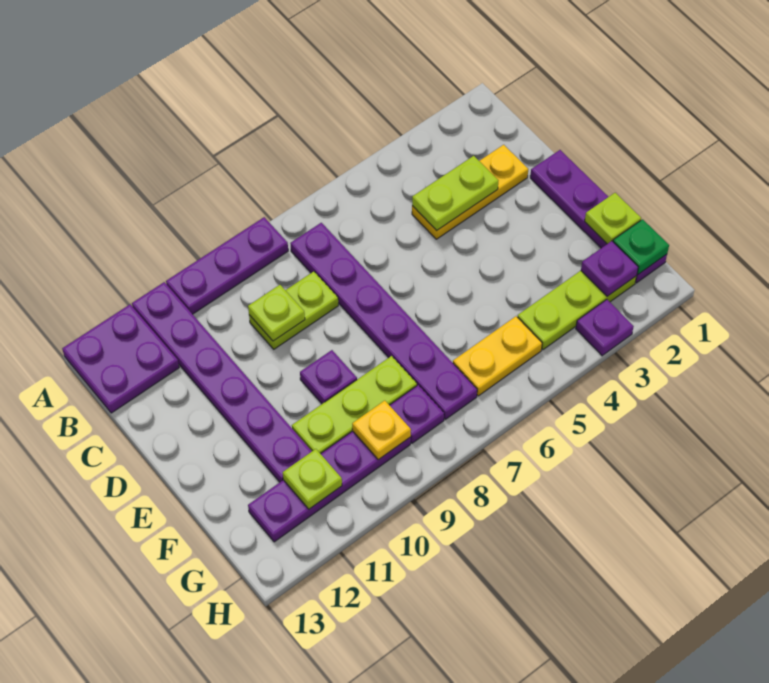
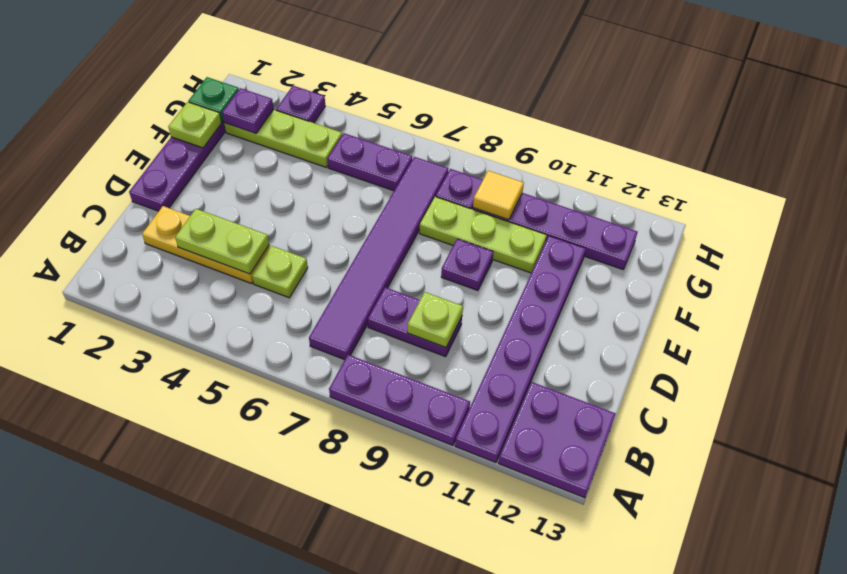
purple 1x6 plate [290,223,477,419] -> purple 1x6 tile [309,157,448,360]
lime 1x2 plate [249,271,338,349] -> purple 1x2 plate [368,287,462,357]
yellow 1x2 plate [453,316,542,396] -> purple 1x2 plate [327,133,412,191]
yellow 1x1 plate [352,401,411,460] -> yellow 1x1 tile [473,171,524,220]
lime 1x1 plate [283,449,342,509] -> lime 1x1 plate moved to [252,246,308,298]

